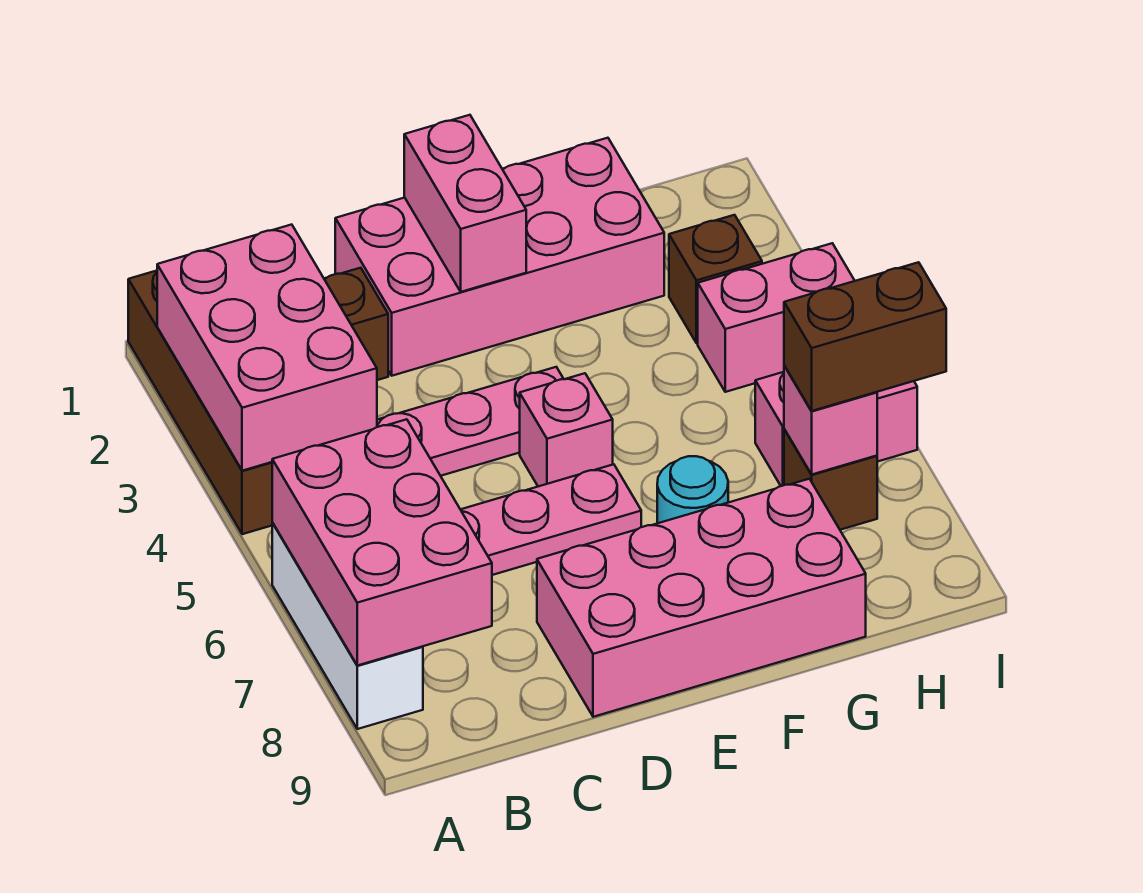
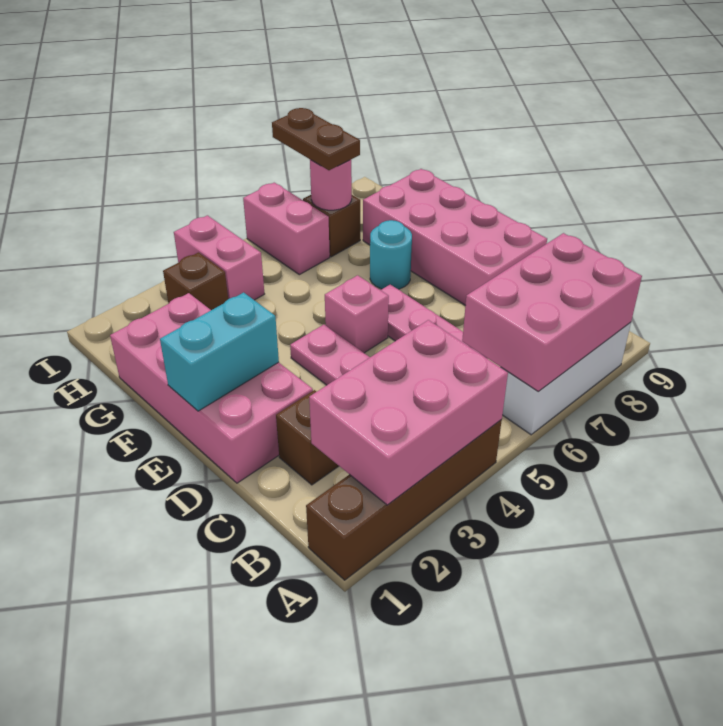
pink 1x2 brick [404,115,526,292] -> cyan 1x2 brick [160,292,279,411]
pink 1x1 brick [784,366,877,474] -> pink 1x1 round brick [310,160,352,210]
brown 1x2 brick [784,262,946,411] -> brown 1x2 plate [272,108,360,170]

